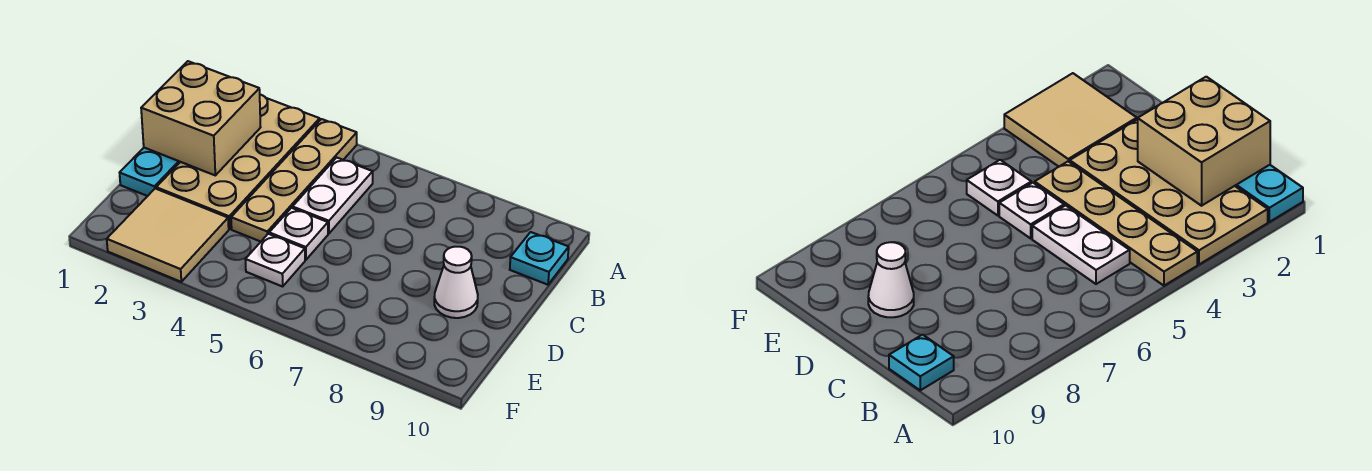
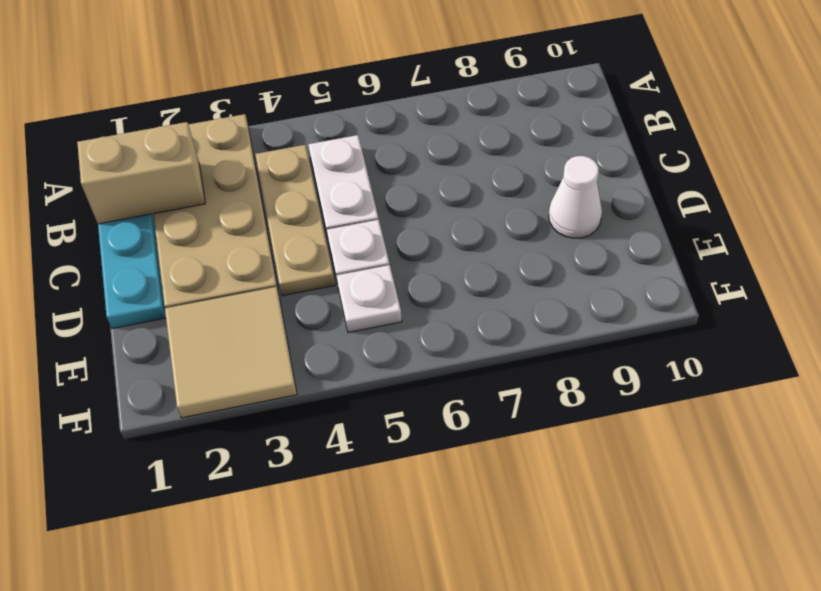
tan 1x4 plate [231,119,357,242] -> tan 1x3 plate [255,145,335,296]
tan 2x2 brick [141,61,261,175] -> tan 1x2 brick [77,122,205,224]
cyan 1x1 plate [510,232,569,285] -> none

